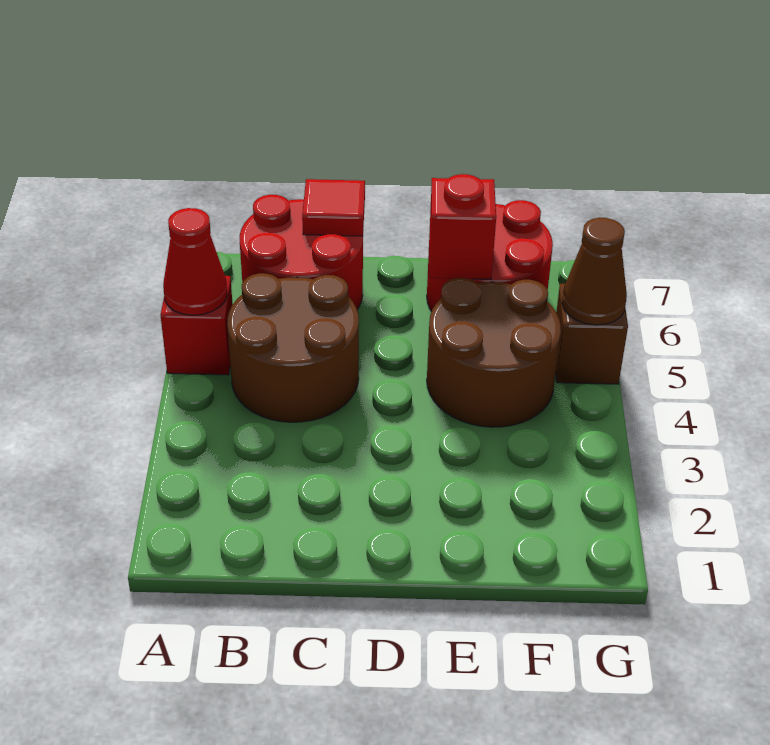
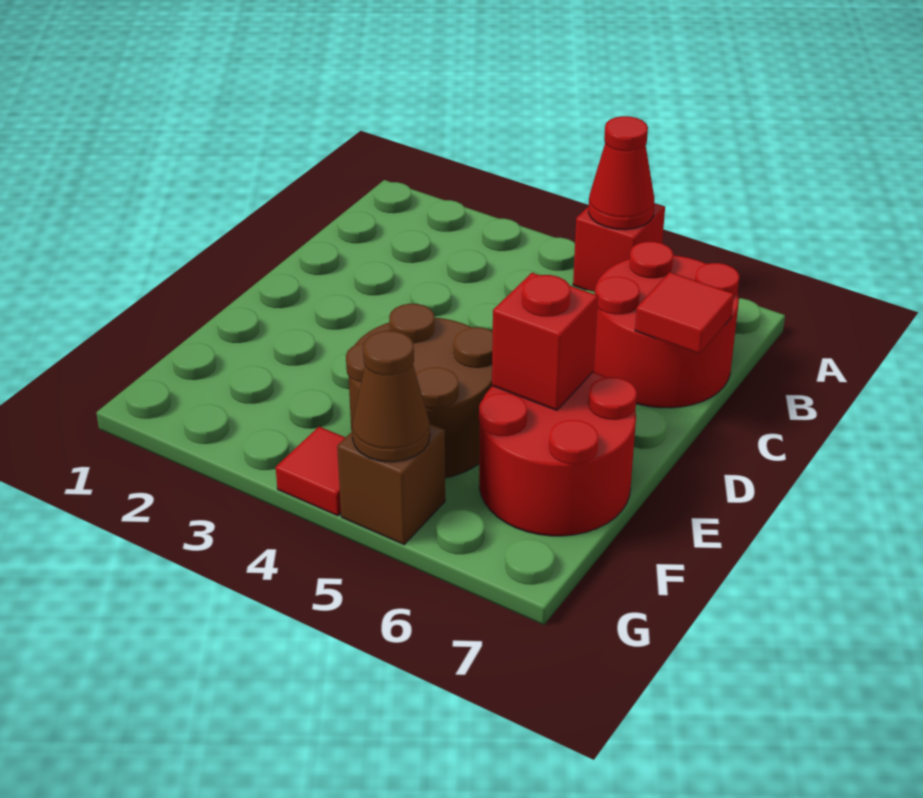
brown 2x2 round brick [227,273,359,422] -> none
none -> red 1x1 tile [276,427,346,516]

